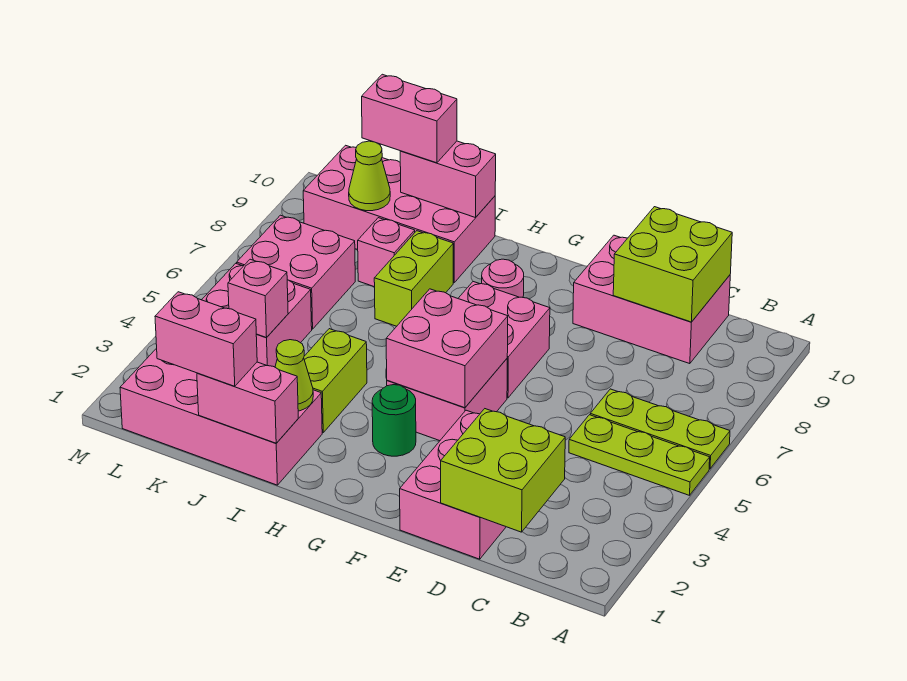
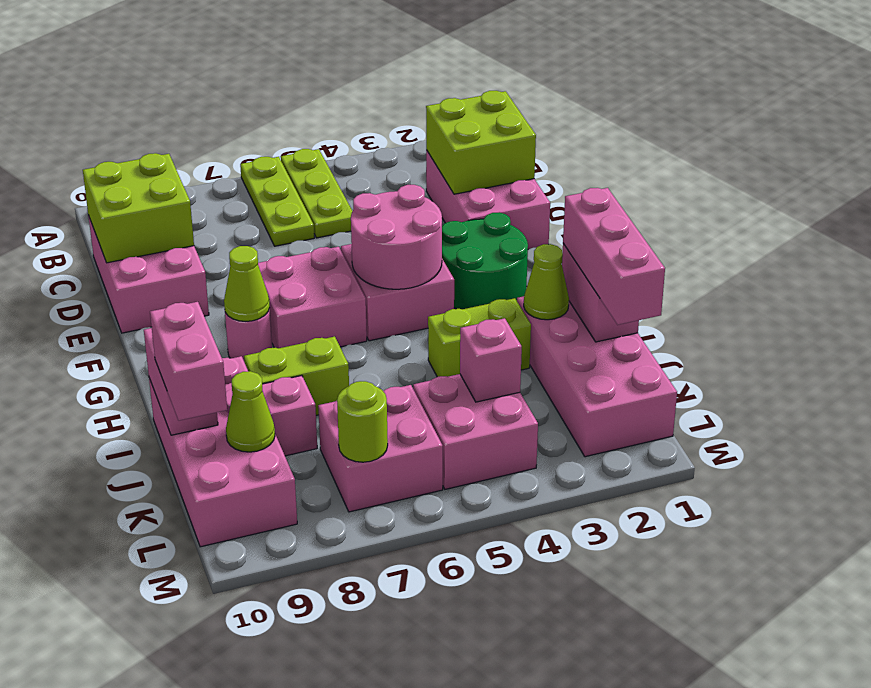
pink 2x3 brick [400,410,506,559] -> pink 2x3 brick turned to [426,150,550,249]
pink 2x2 brick [386,289,508,408] -> pink 2x2 round brick [351,185,442,289]
green 1x1 round brick [372,385,416,456] -> green 2x2 round brick [442,212,528,309]
none -> lime 1x1 cone [224,246,270,321]
pink 1x2 brick [155,292,257,387] -> pink 1x3 brick [563,188,665,325]
none -> lime 1x1 round brick [337,381,388,462]

